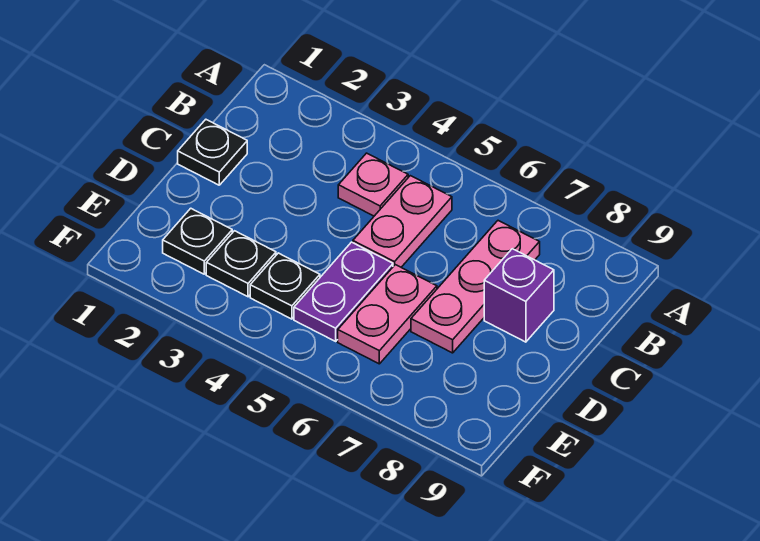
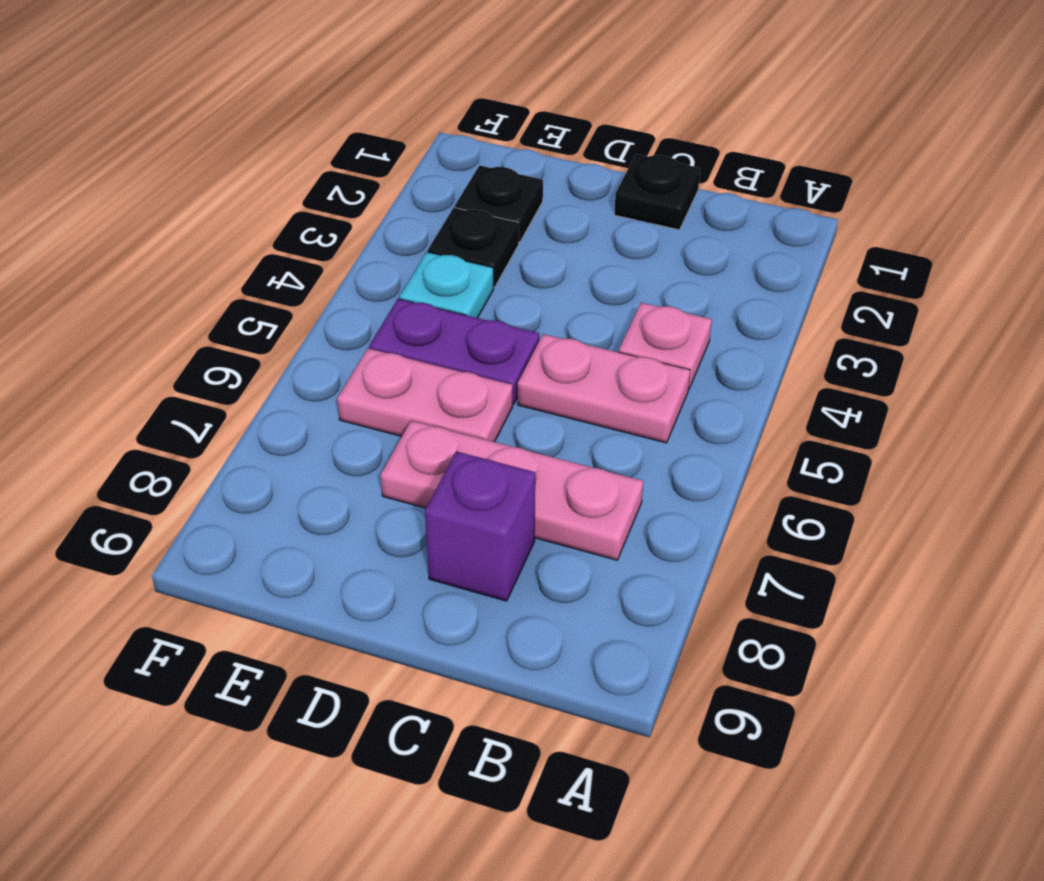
black 1x1 plate [250,253,320,319] -> cyan 1x1 plate [399,252,494,318]

